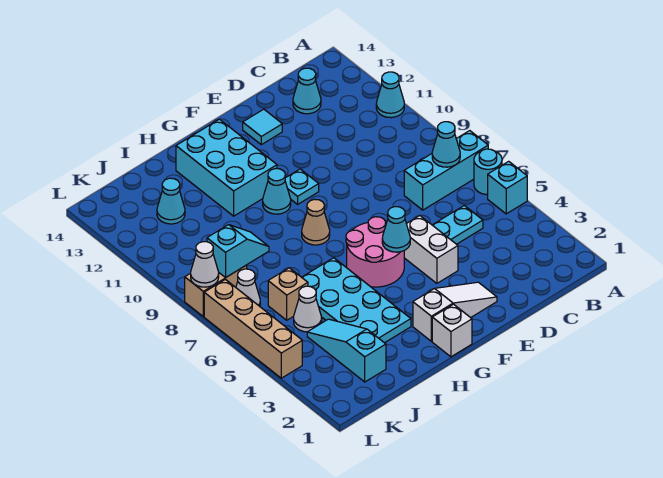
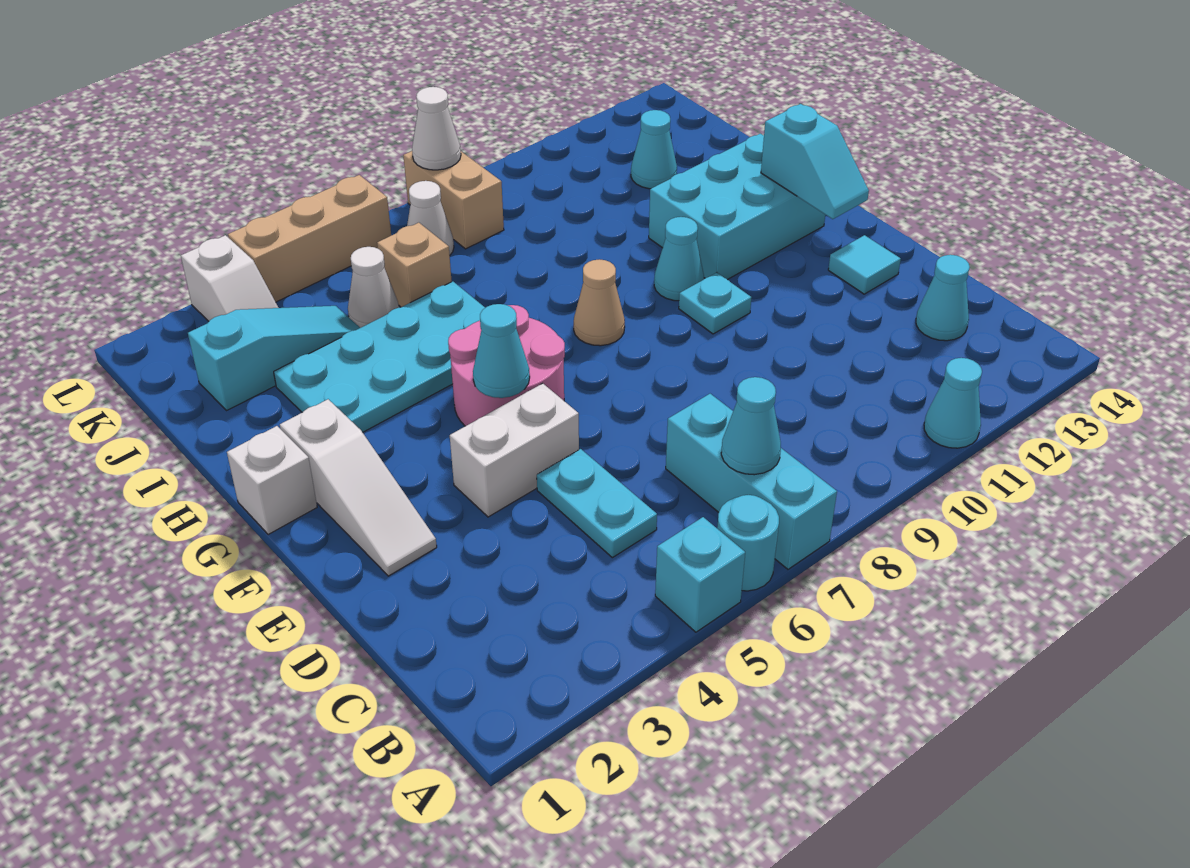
cyan 1x2 slope [207,225,269,278] -> cyan 1x2 slope moved to [761,104,869,219]
none -> white 1x2 slope [181,235,278,321]
tan 1x4 brick [204,279,302,378] -> tan 1x3 brick [228,175,391,302]

